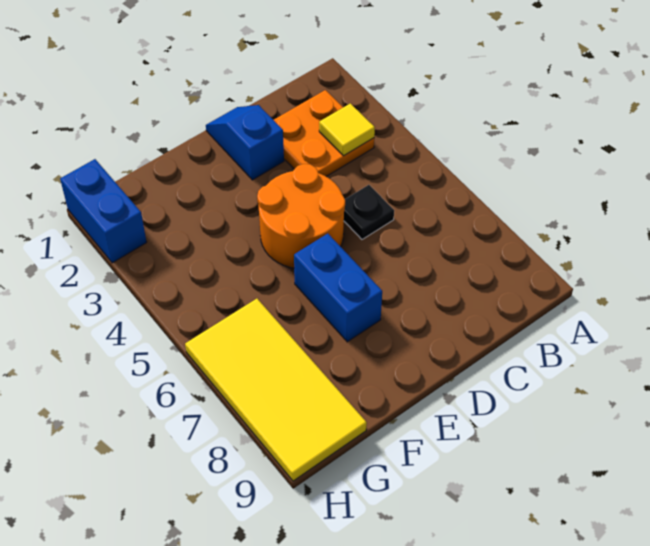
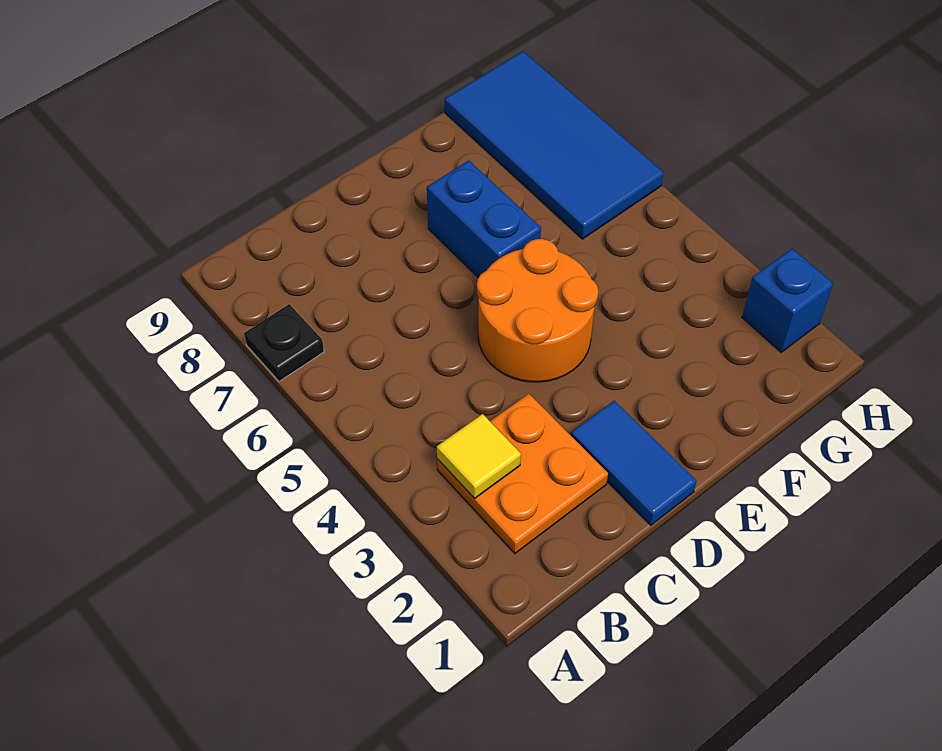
black 1x1 plate [344,185,394,239] -> black 1x1 plate moved to [244,304,324,381]
blue 1x2 slope [206,105,284,180] -> blue 1x2 tile [571,401,697,525]
yellow 2x4 tile [185,299,367,481] -> blue 2x4 tile [444,51,663,239]
blue 1x2 brick [60,159,147,263] -> blue 1x1 brick [742,249,833,352]

